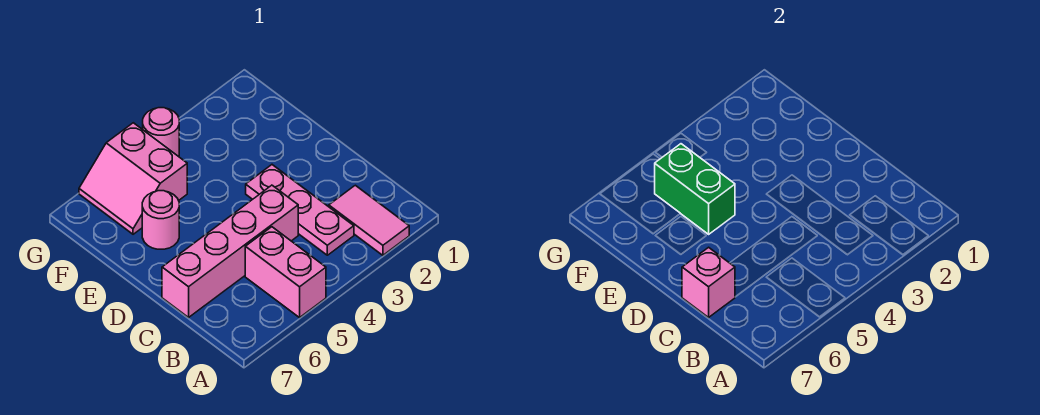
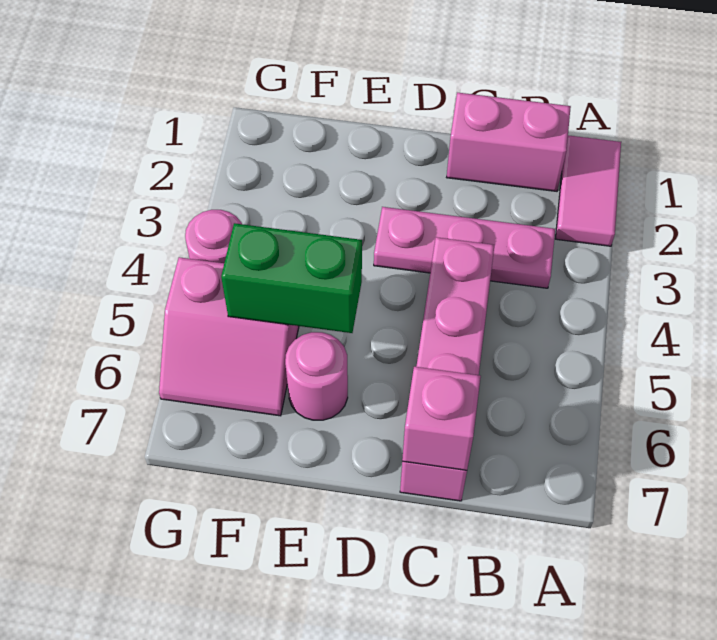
pink 1x2 tile [329,185,409,255] -> pink 1x2 tile turned to [556,135,621,246]
pink 1x2 brick [245,227,326,318] -> pink 1x2 brick moved to [447,93,571,191]

